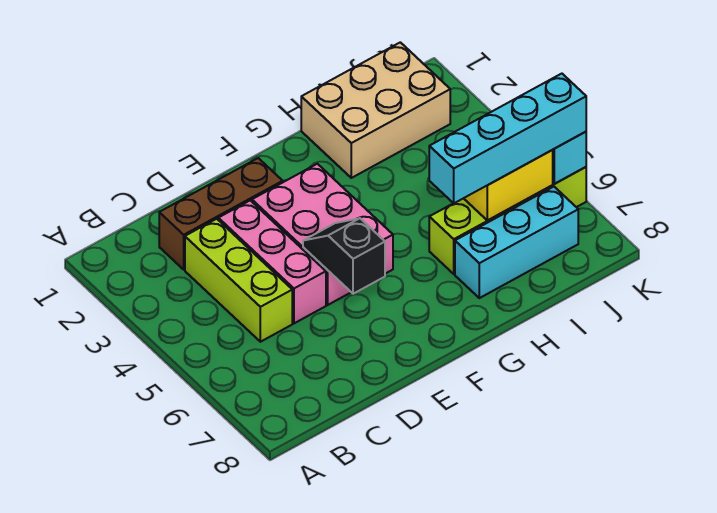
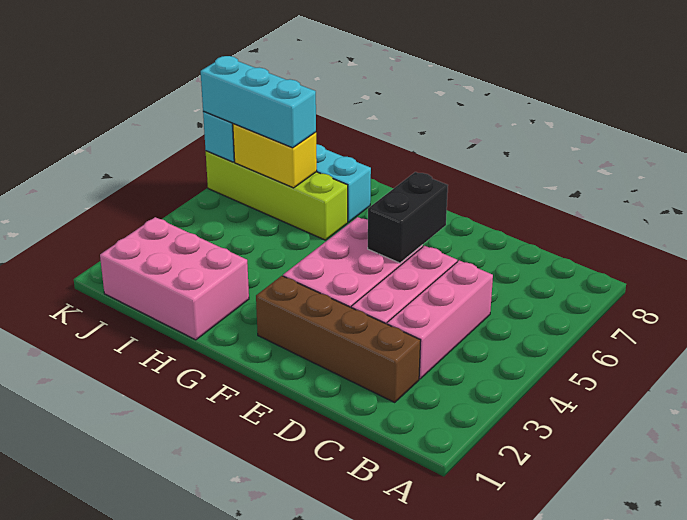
brown 1x3 brick [159,158,283,269] -> brown 1x4 brick [256,276,421,402]
lime 1x3 brick [185,219,292,342] -> pink 1x3 brick [387,260,493,379]
black 1x2 slope [303,218,385,294] -> black 1x2 brick [368,172,448,263]
tan 2x3 brick [301,42,450,178] -> pink 2x3 brick [100,217,249,340]
cyan 1x4 brick [429,74,586,203] -> cyan 1x3 brick [201,56,316,148]

